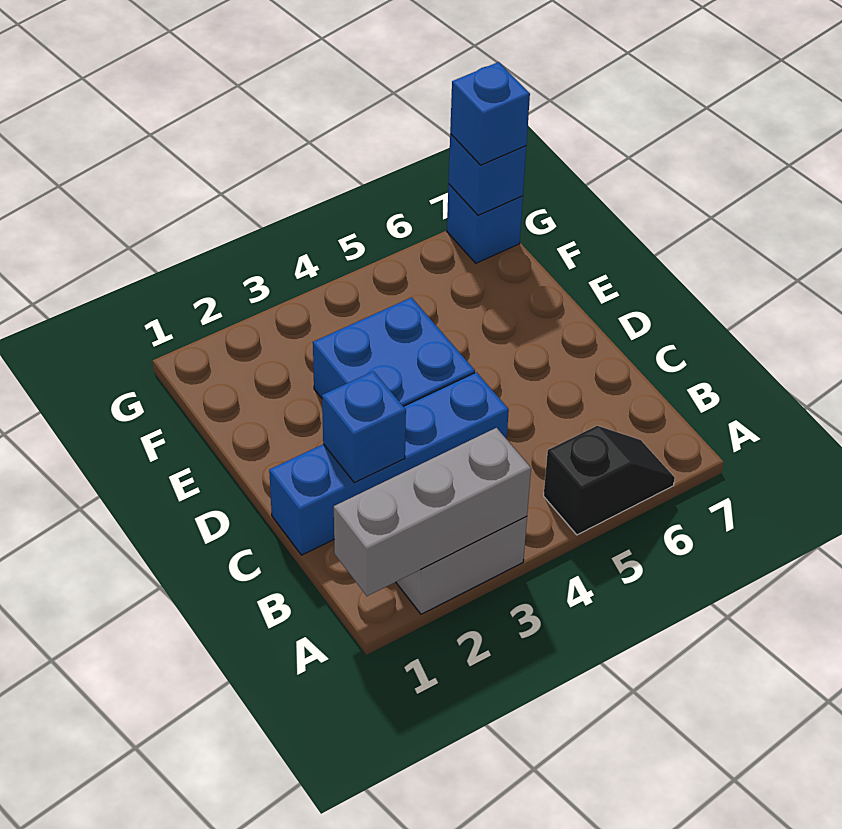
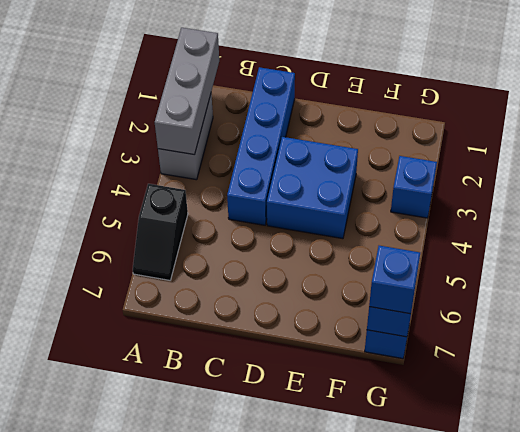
blue 1x1 brick [322,371,406,483] -> blue 1x1 brick moved to [391,156,437,218]

